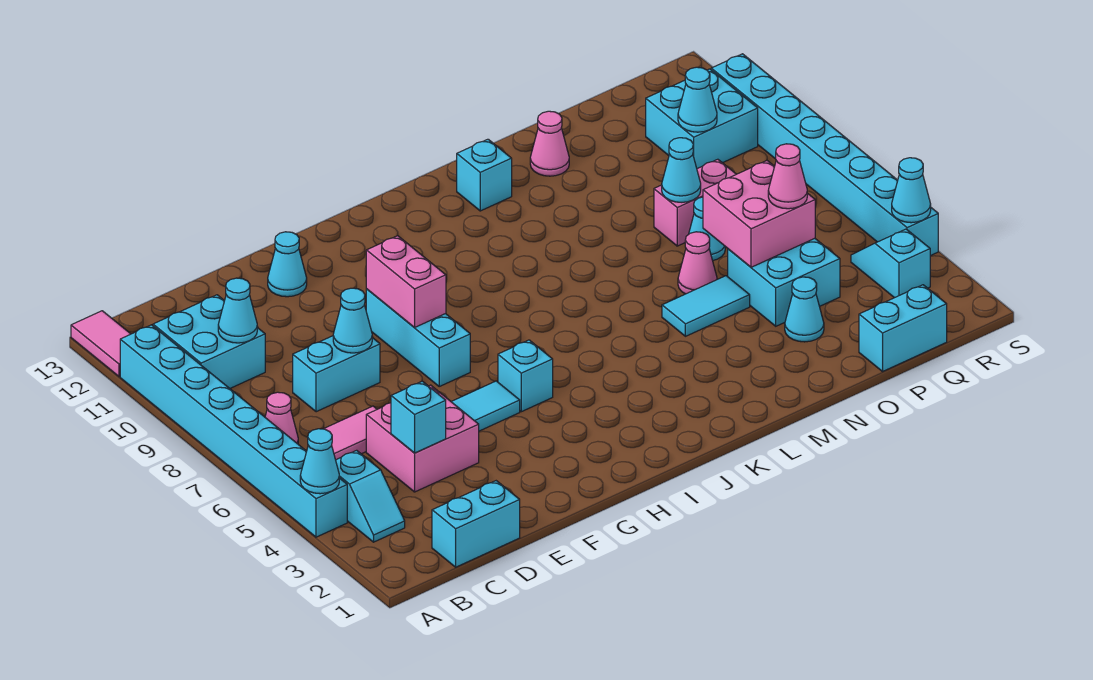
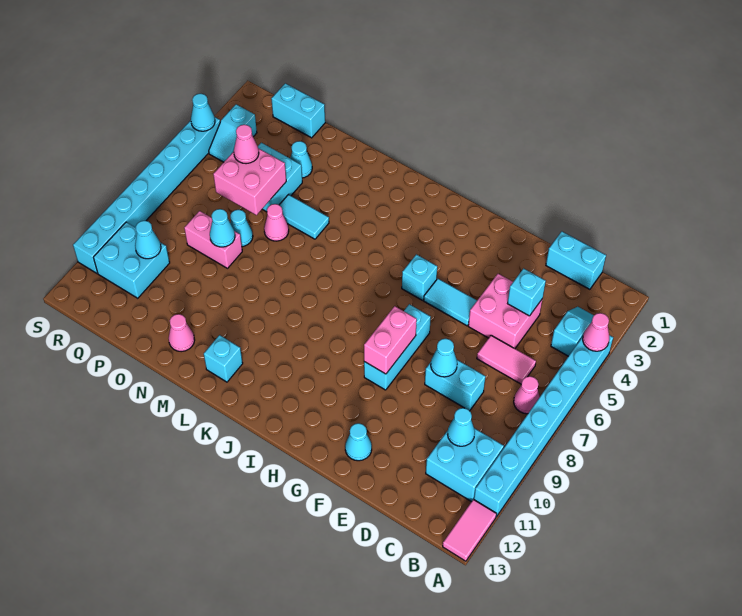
cyan 1x1 cone [300,429,339,494] -> pink 1x1 cone [583,313,609,351]

